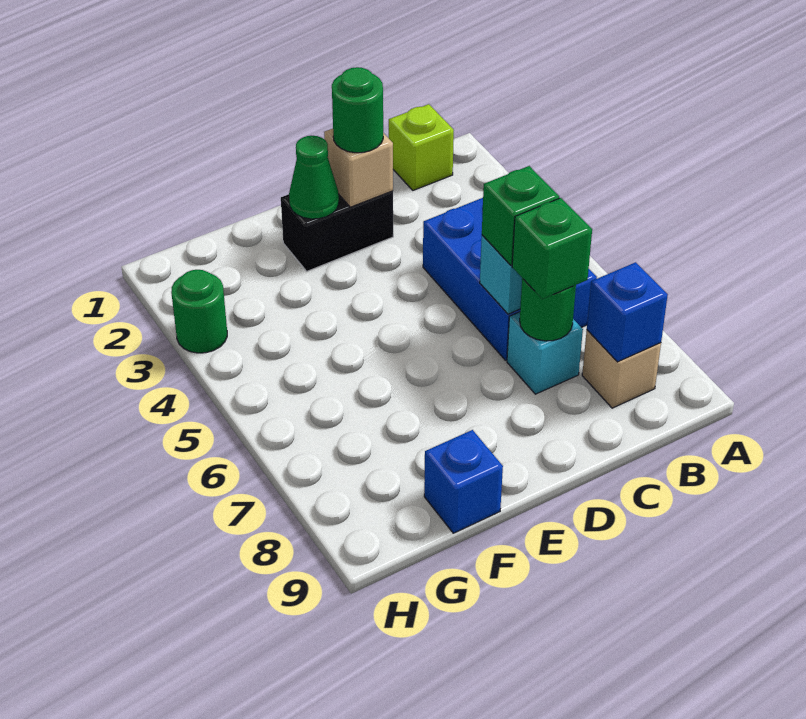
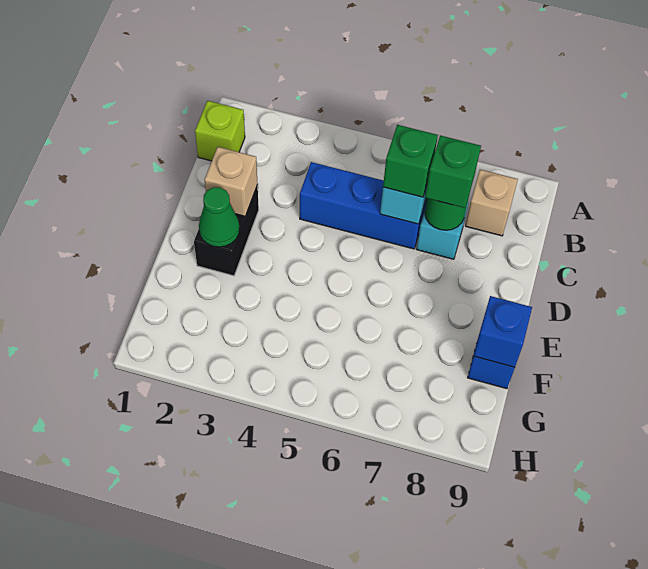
blue 2x3 brick [423,198,597,360] -> blue 1x3 brick [300,162,427,249]
blue 1x1 brick [587,262,668,362] -> blue 1x1 brick moved to [474,296,532,367]
green 1x1 round brick [332,67,383,153] -> none
green 1x1 round brick [171,270,227,353] -> none

